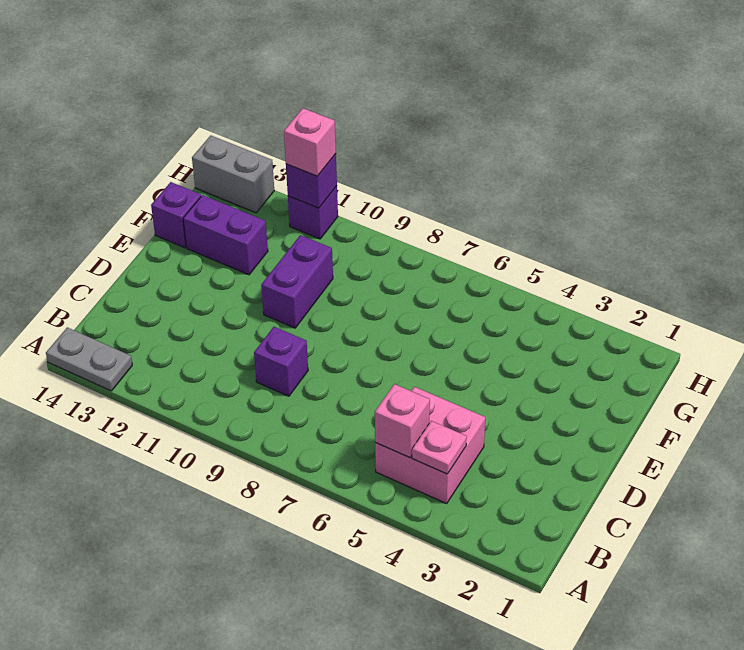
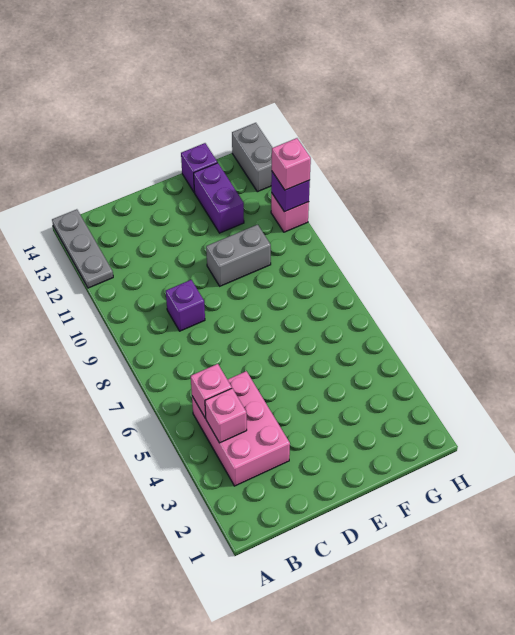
grey 1x2 plate [46,327,132,391] -> grey 1x3 plate [52,209,113,288]
pink 2x2 brick [375,387,485,503] -> pink 2x3 brick [192,371,290,486]
pink 1x1 plate [412,421,467,474] -> pink 1x1 brick [205,388,247,443]
purple 1x2 brick [261,235,333,328] -> grey 1x2 brick [206,225,271,286]
purple 1x1 brick [288,186,338,239] -> pink 1x1 brick [271,193,309,232]

